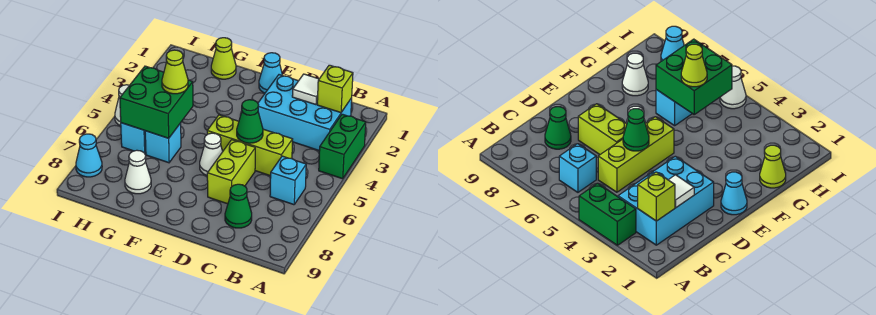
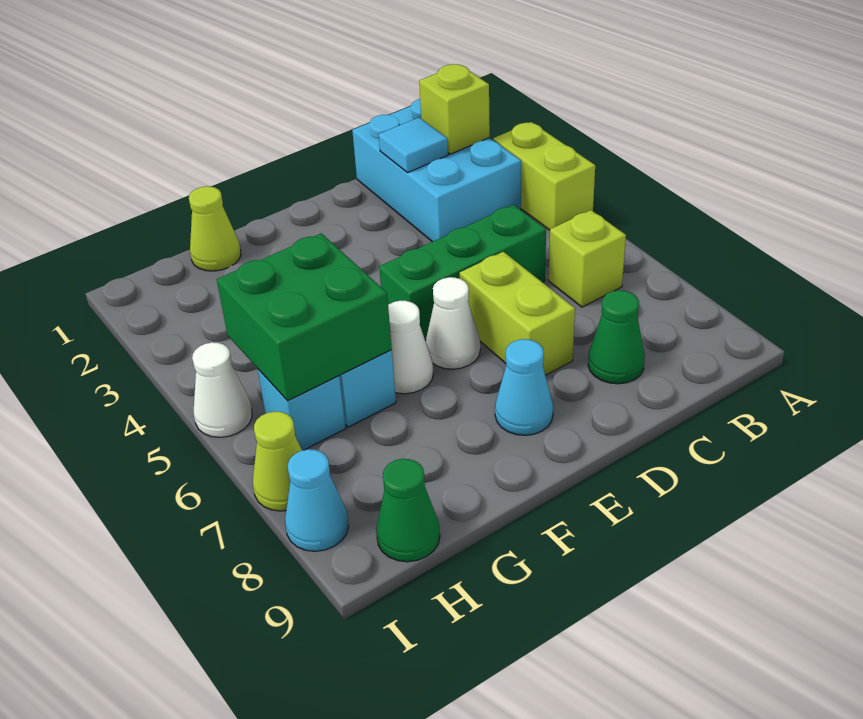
green 1x2 brick [319,114,366,179] -> lime 1x2 brick [493,122,595,230]
cyan 2x3 brick [258,75,352,151] -> cyan 2x3 brick turned to [352,99,521,242]
cyan 1x1 brick [270,156,306,205] -> lime 1x1 brick [549,210,626,307]
white 1x1 tile [292,74,319,105] -> cyan 1x1 tile [379,118,448,172]
lime 1x3 brick [207,115,293,176] -> green 1x3 brick [379,205,546,340]
green 1x1 cone [237,100,263,143] -> green 1x1 cone moved to [376,459,440,562]
cyan 1x1 cone [259,53,283,93] -> cyan 1x1 cone moved to [495,339,553,435]
lime 1x1 cone [162,50,188,94] -> lime 1x1 cone moved to [253,412,302,511]
white 1x1 cone [125,150,151,194] -> white 1x1 cone moved to [388,301,433,394]

